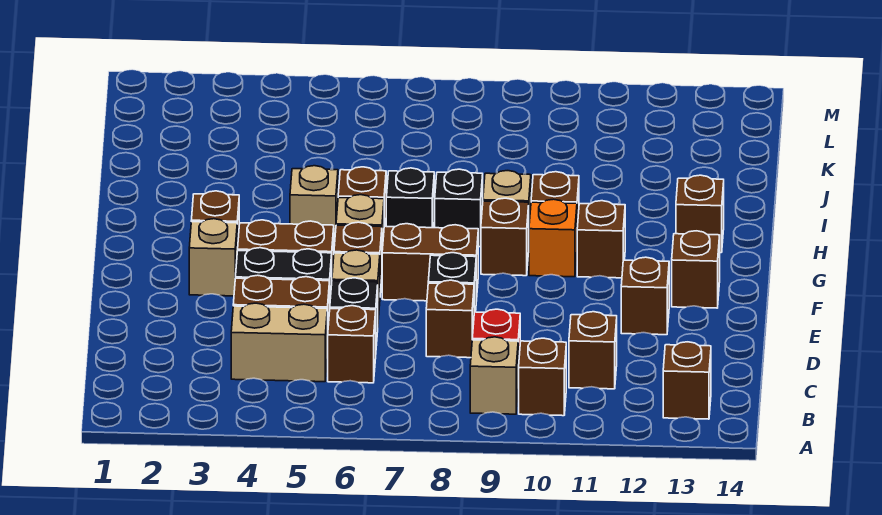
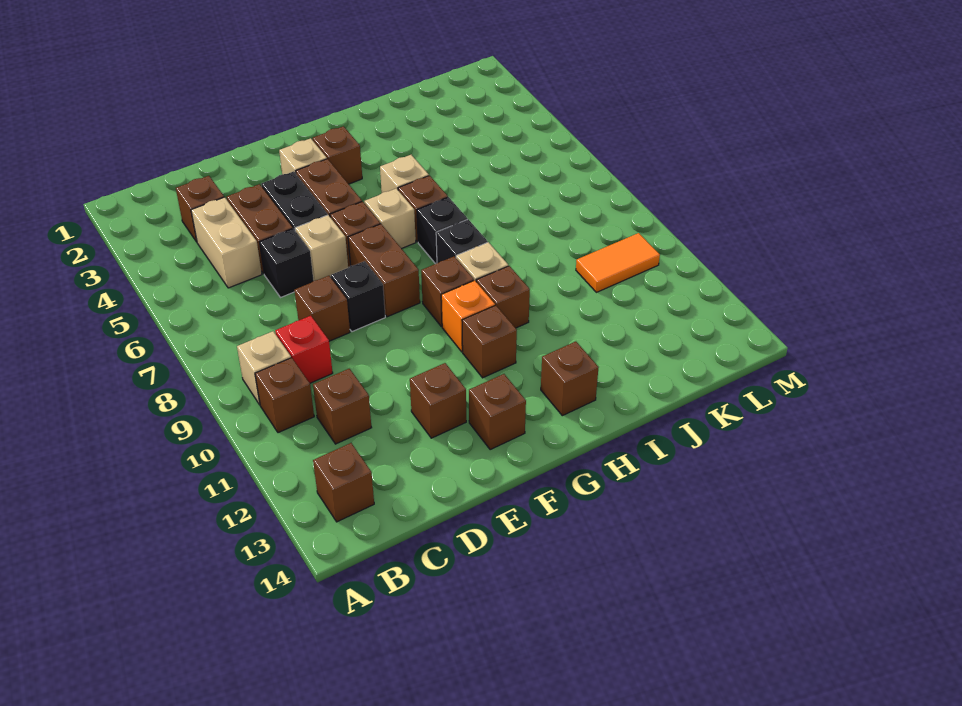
brown 1x1 brick [328,306,376,383] -> brown 1x1 brick moved to [176,176,224,242]
none -> orange 1x2 tile [576,233,660,292]

